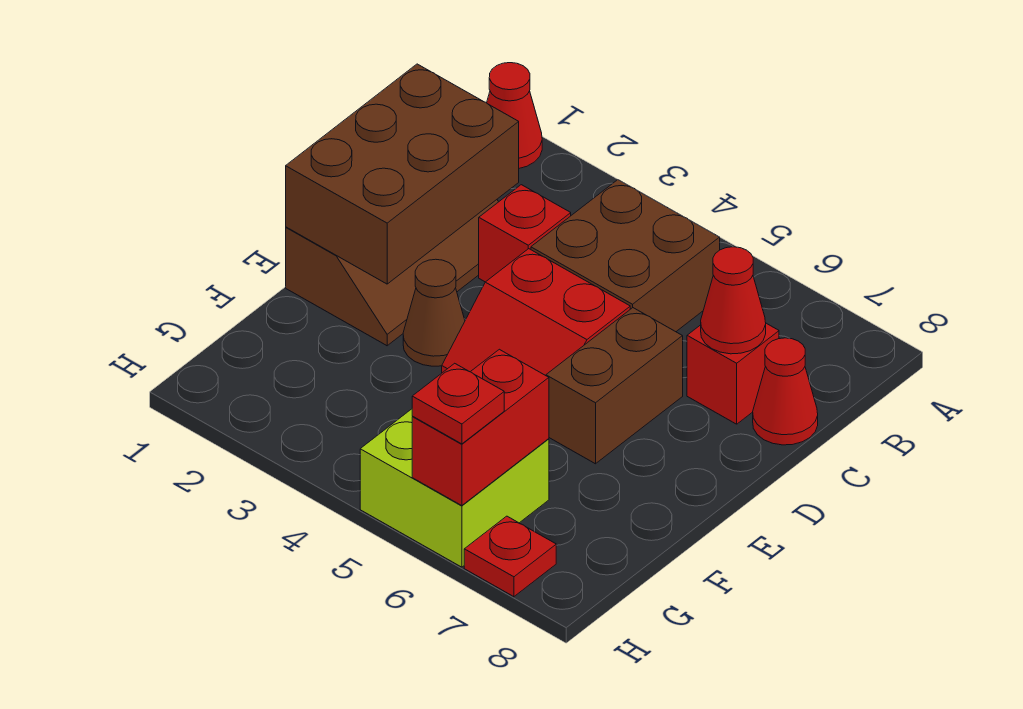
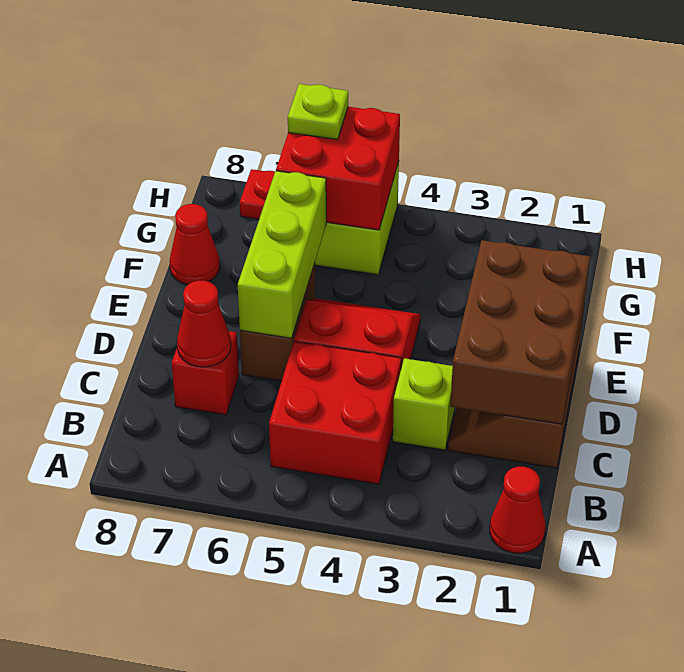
brown 2x2 brick [531,180,720,332] -> red 2x2 brick [269,341,401,484]
red 1x1 brick [479,185,571,282] -> lime 1x1 brick [393,358,455,450]
red 1x1 cone [753,338,818,445] -> red 1x1 cone moved to [170,204,220,285]
none -> lime 1x3 brick [238,171,326,338]
brown 1x1 cone [403,259,465,366] -> none
red 1x2 brick [412,349,549,506] -> red 2x2 brick [276,107,400,230]
red 1x1 plate [412,363,504,444] -> lime 1x1 plate [288,84,348,140]

